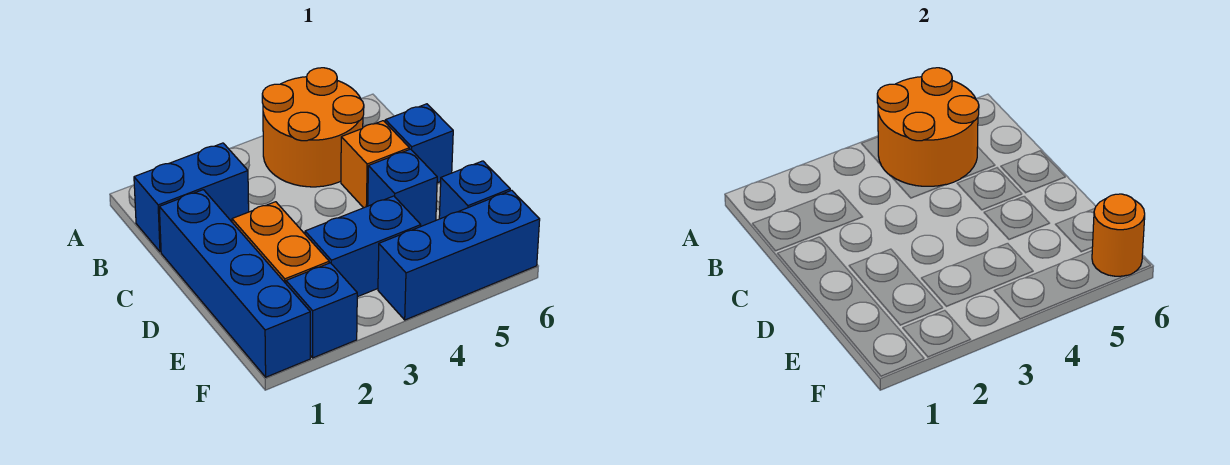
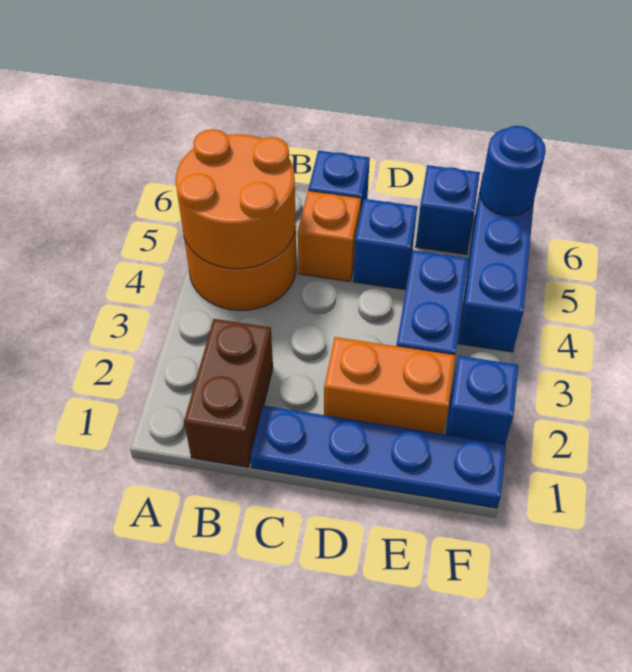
blue 1x2 brick [134,143,249,252] -> brown 1x2 brick [184,319,273,467]
blue 1x4 brick [159,190,310,377] -> blue 1x4 plate [250,406,506,508]
orange 1x1 round brick [1092,194,1145,276] -> blue 1x1 round brick [480,126,546,216]

